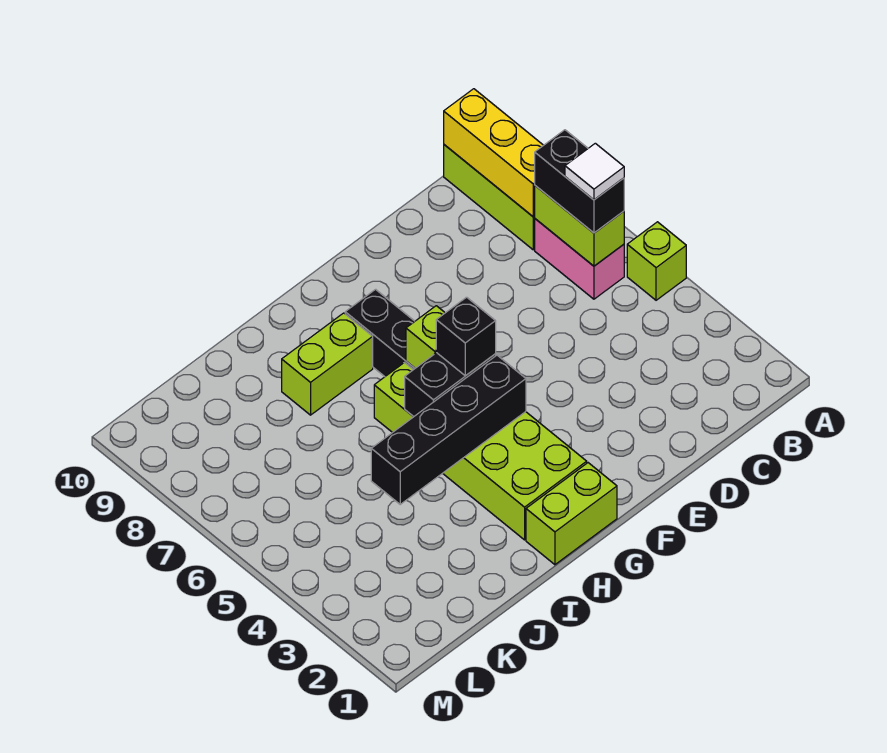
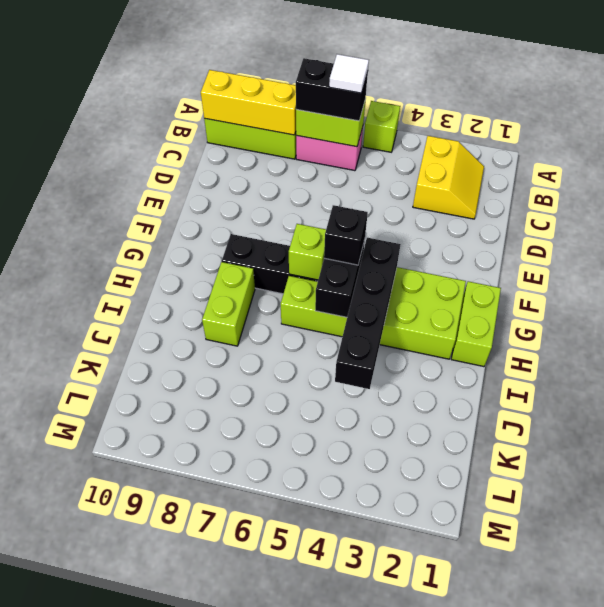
none -> yellow 2x2 slope [413,136,484,219]

